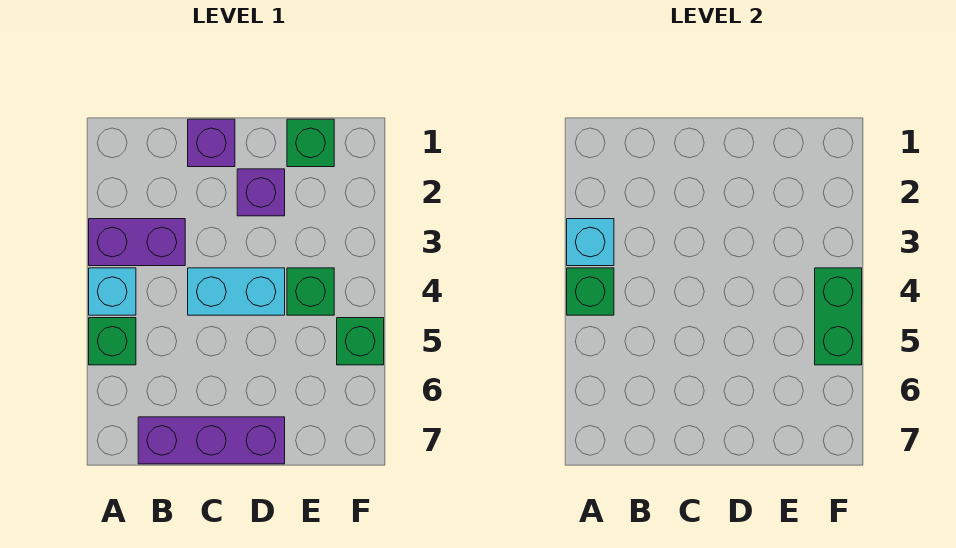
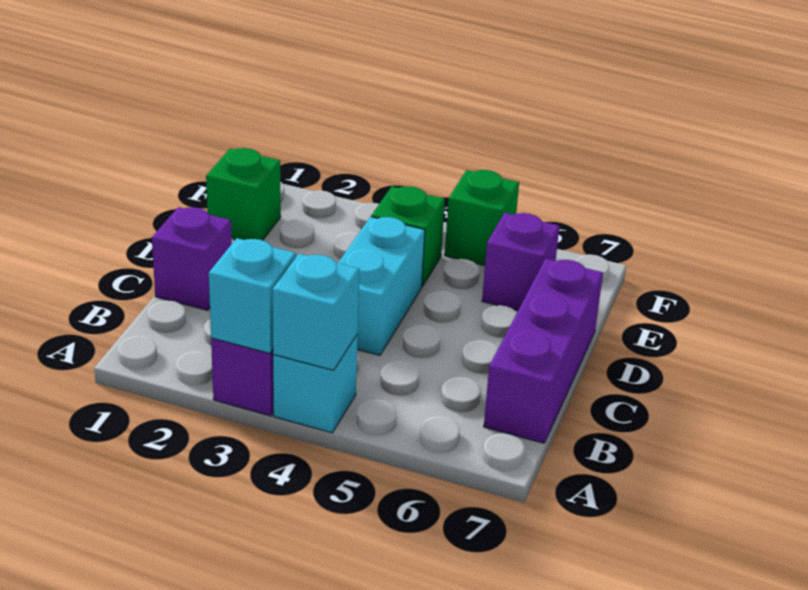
green 1x1 brick [567,268,614,315] -> cyan 1x1 brick [273,254,360,370]
green 1x1 brick [89,318,136,365] -> none
purple 1x1 brick [237,169,285,216] -> purple 1x1 brick moved to [482,213,560,310]
green 1x2 brick [815,268,862,365] -> none

